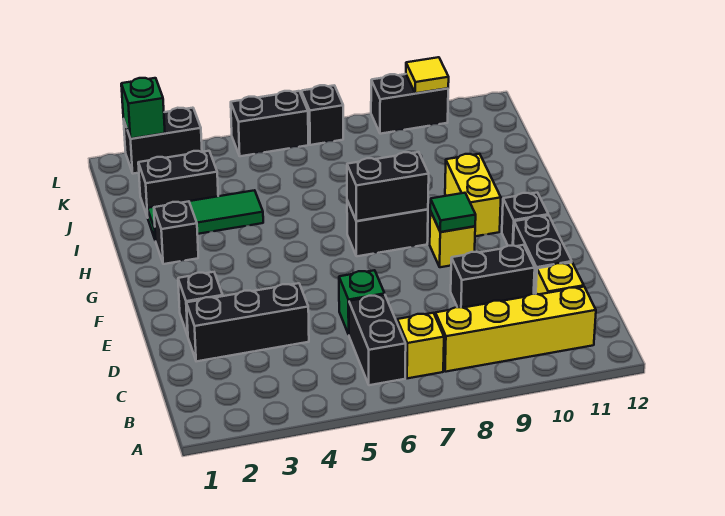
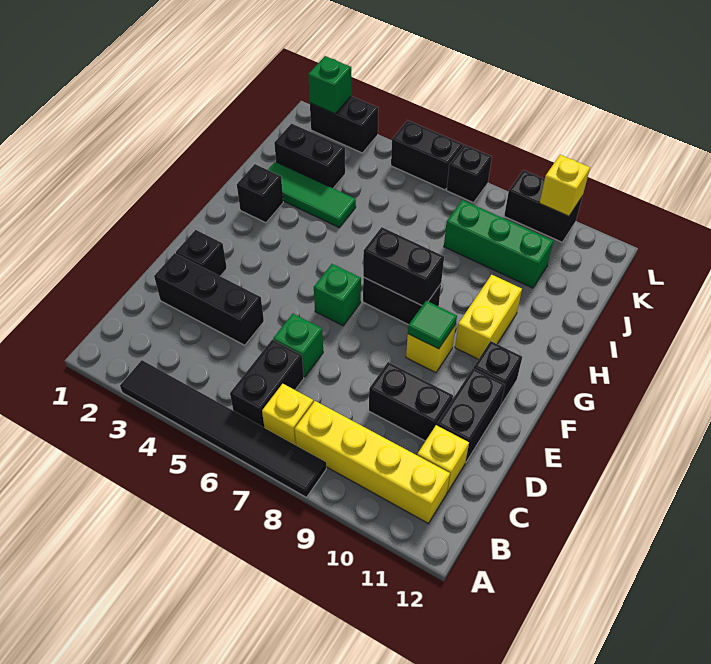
none -> black 1x6 tile [120,360,326,497]
none -> green 1x1 brick [314,264,361,326]
none -> green 1x3 brick [444,200,553,288]
yellow 1x1 tile [406,57,449,93] -> yellow 1x1 brick [540,155,590,216]

